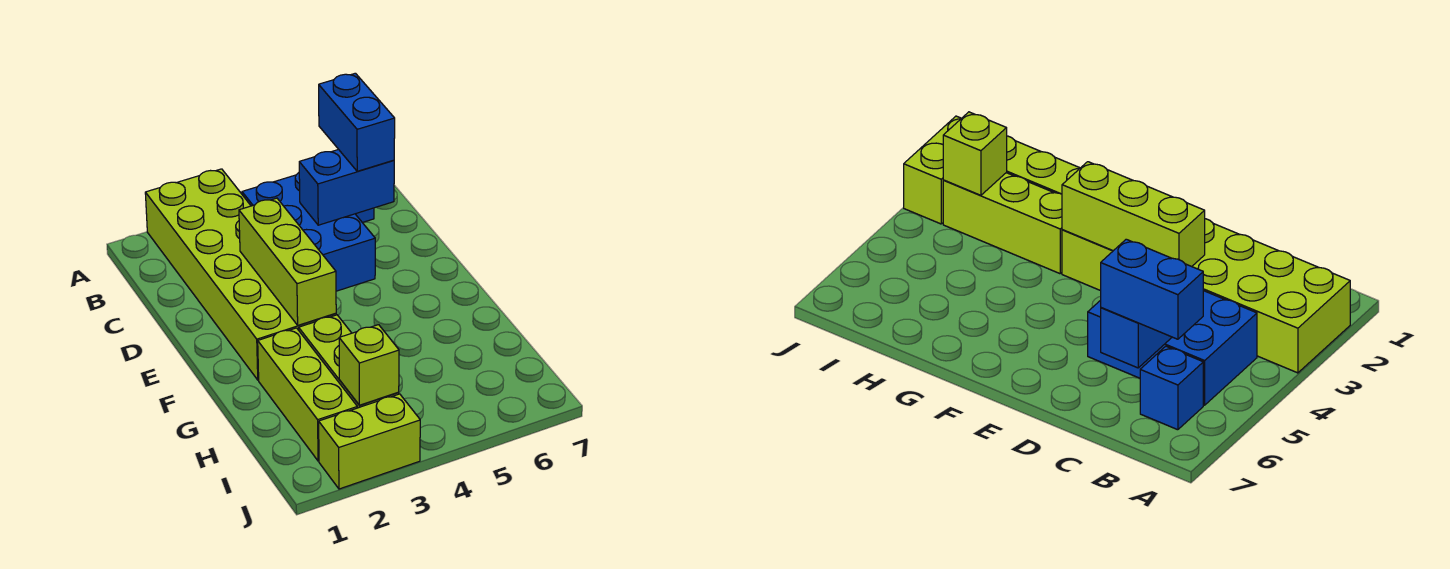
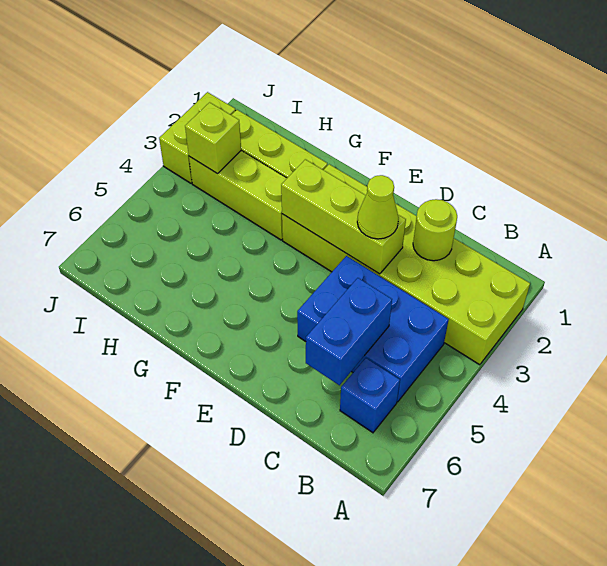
blue 1x2 brick [319,73,395,171] -> none
none -> lime 1x1 round brick [413,199,457,261]
none -> lime 1x1 cone [357,175,399,239]

